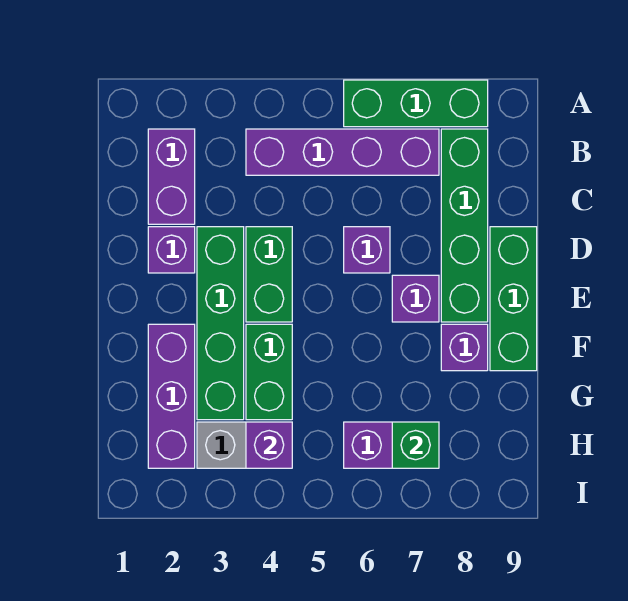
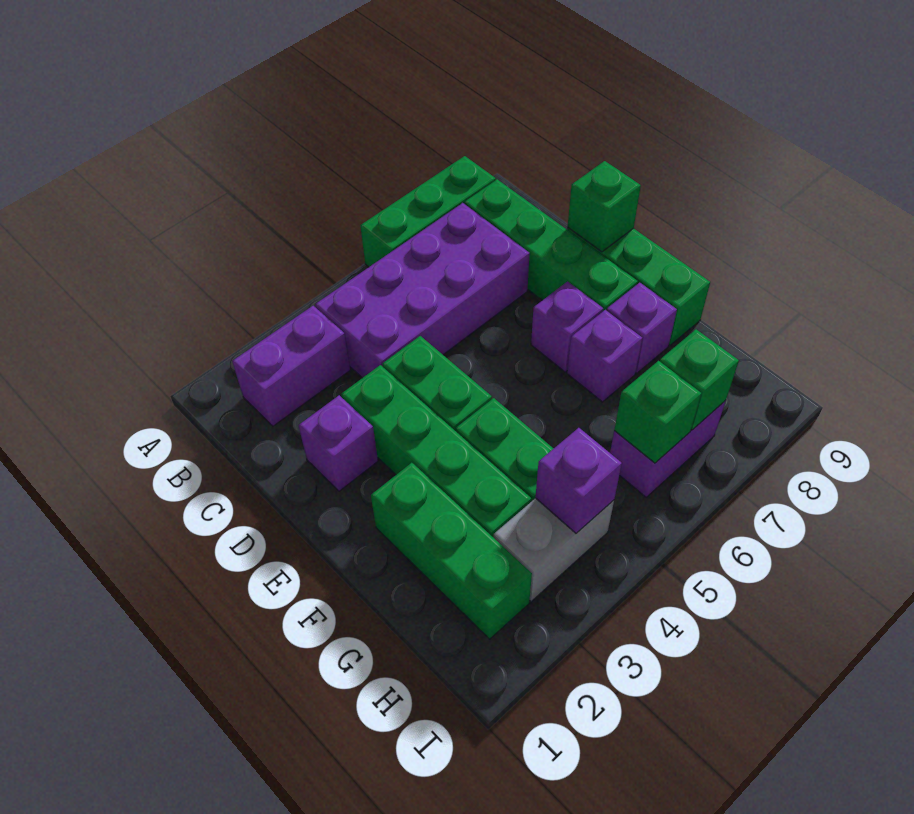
purple 1x2 brick [148,129,195,224] -> purple 1x2 brick turned to [232,306,350,426]
purple 1x4 brick [246,129,439,175] -> purple 2x4 brick [315,203,530,378]
purple 1x1 brick [344,227,390,273] -> purple 1x1 brick moved to [567,310,642,402]
none -> green 1x1 brick [568,161,641,252]
purple 1x3 brick [148,324,195,468] -> green 1x3 brick [371,463,532,639]
none -> green 1x1 brick [614,361,701,463]

